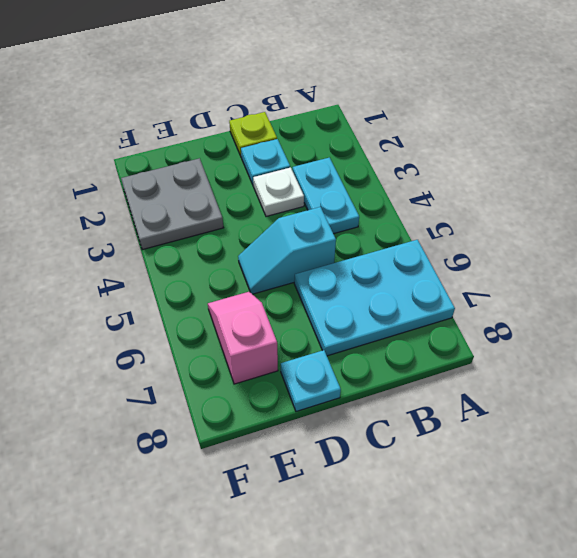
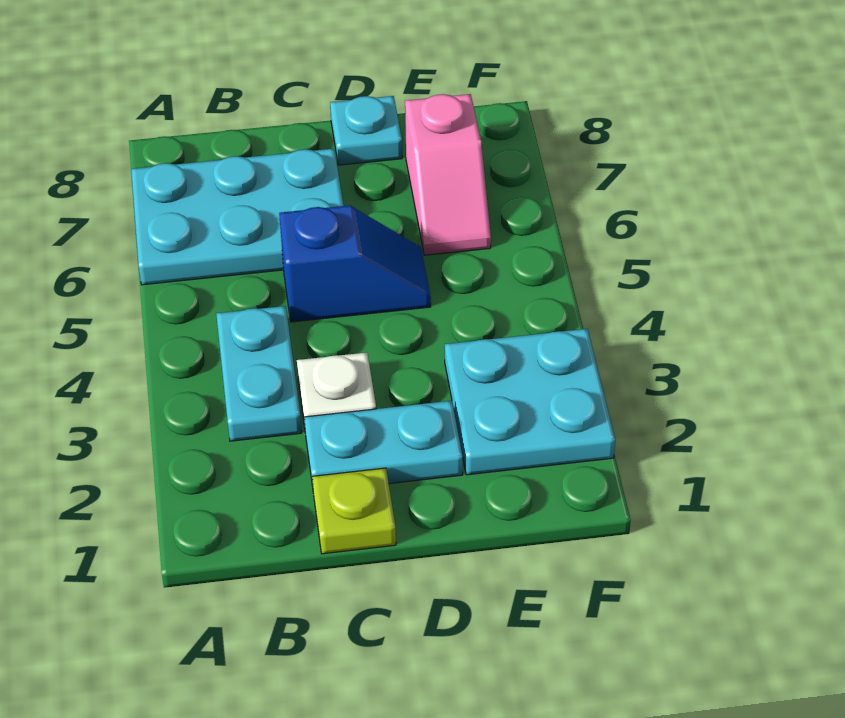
cyan 1x1 plate [241,139,290,186] -> cyan 1x2 plate [304,401,463,486]
cyan 1x2 slope [238,207,336,294] -> blue 1x2 slope [279,205,431,322]
grey 2x2 plate [121,158,223,250] -> cyan 2x2 plate [445,329,615,475]

